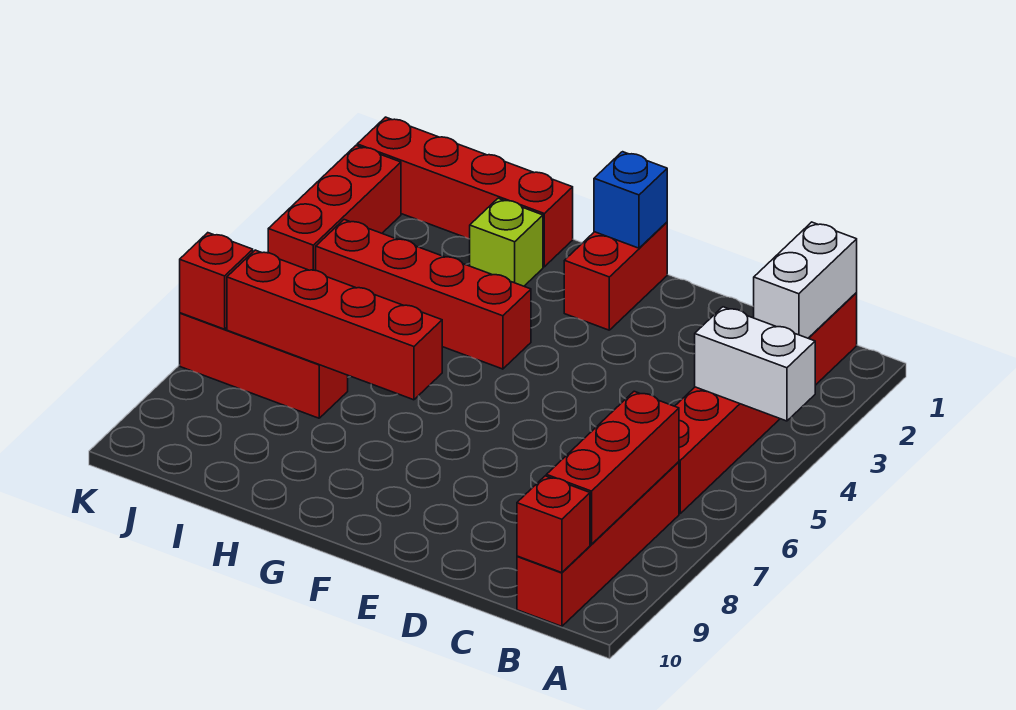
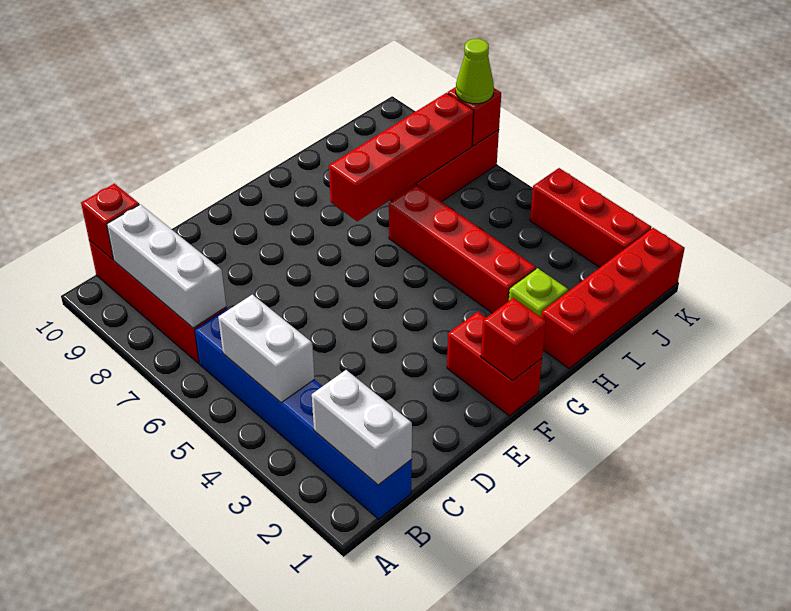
white 1x2 brick [695,307,815,421] -> white 1x2 brick turned to [218,294,315,403]
red 1x6 brick [675,293,857,513] -> blue 1x6 brick [195,308,412,519]
red 1x3 brick [546,391,679,544] -> white 1x3 brick [107,204,226,328]
blue 1x1 brick [594,152,667,248] -> red 1x1 brick [481,298,546,381]
red 1x4 brick [316,220,531,369] -> red 1x4 brick turned to [389,185,536,313]
none -> lime 1x1 cone [456,39,494,104]

